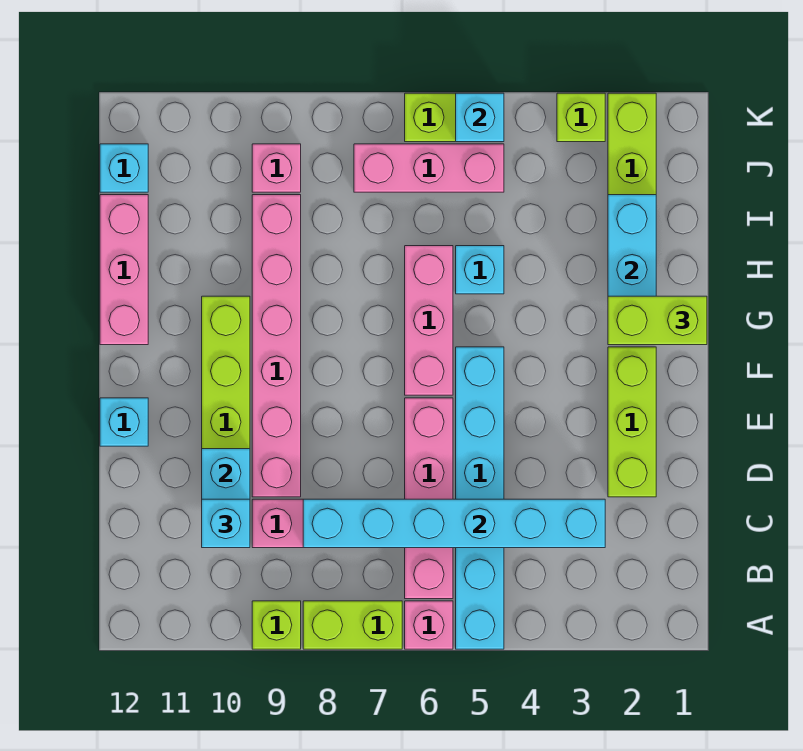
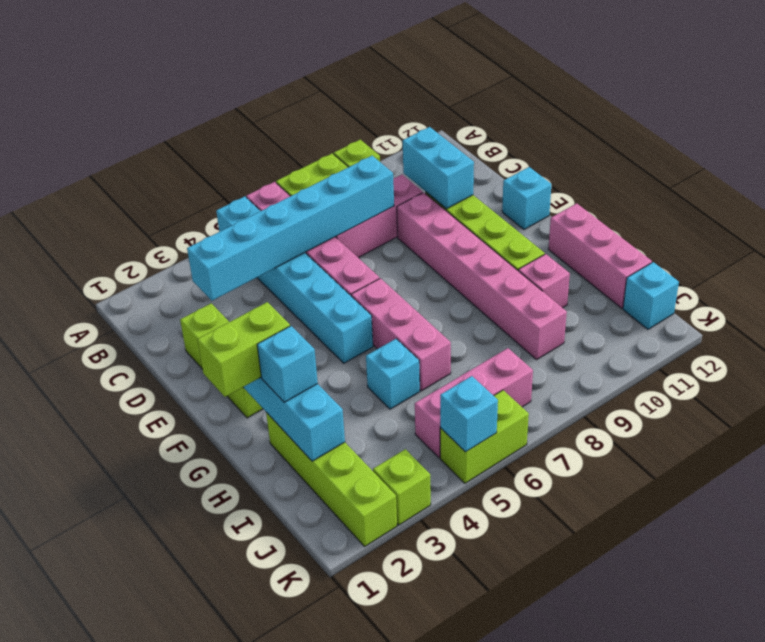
cyan 1x1 brick [202,499,250,548] -> cyan 1x1 brick moved to [257,326,318,402]
pink 1x1 brick [252,144,301,192] -> pink 1x1 brick moved to [518,254,570,308]

